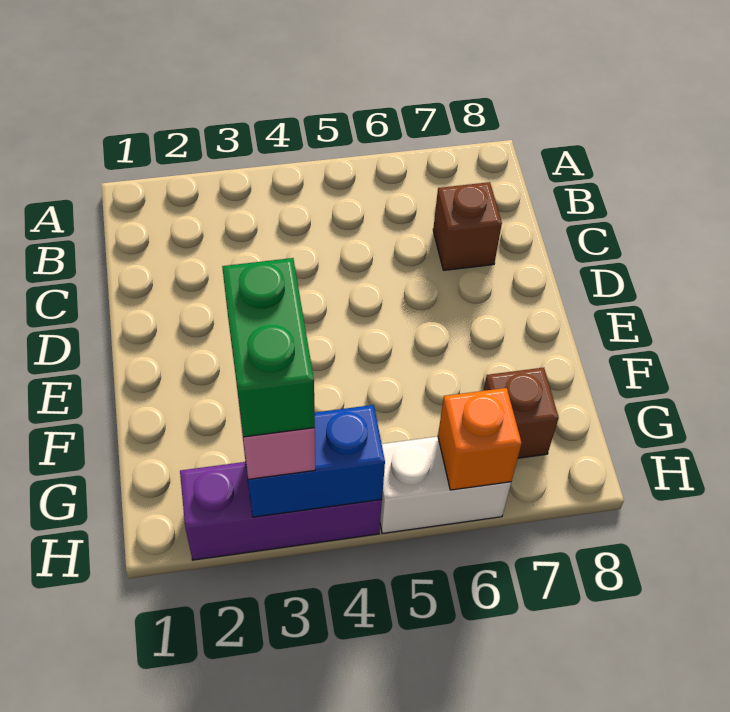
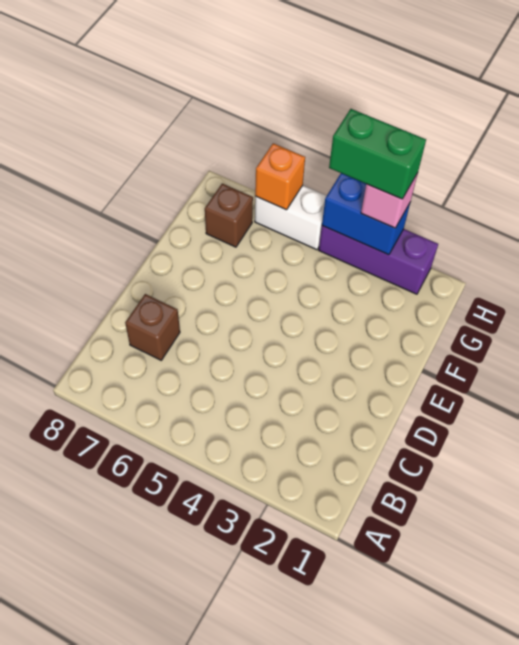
green 1x2 brick [222,258,315,437] -> green 1x2 brick turned to [329,109,426,199]

